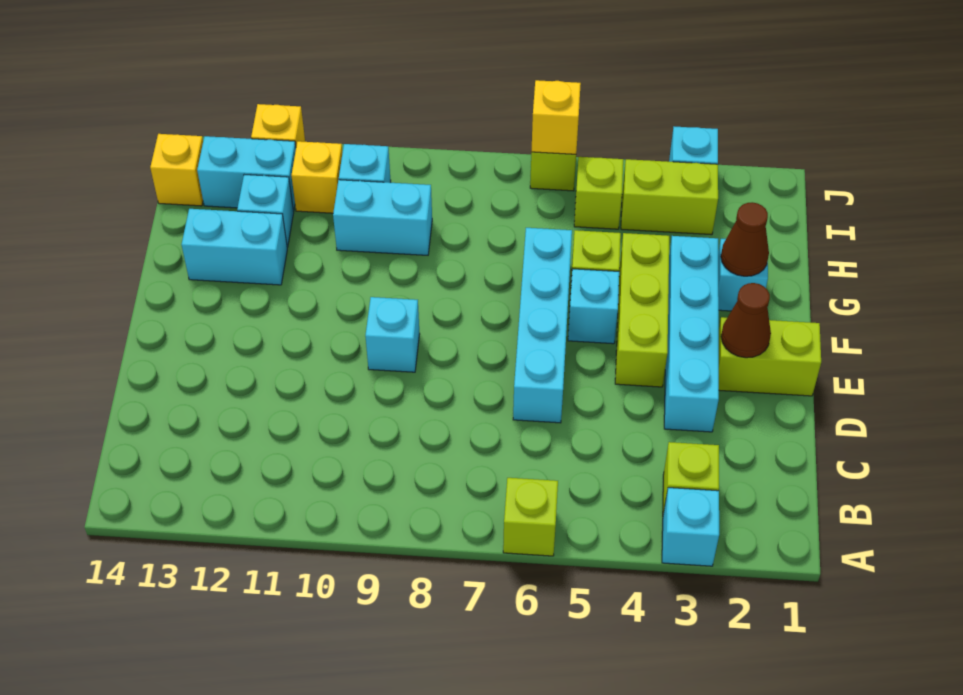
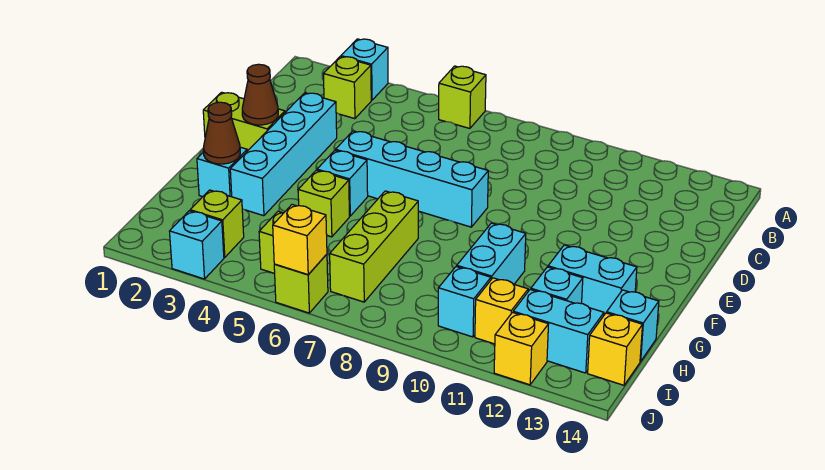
cyan 1x4 brick [513,228,572,423] -> cyan 1x4 brick turned to [336,131,488,227]
lime 1x3 brick [615,233,669,387] -> lime 1x3 brick moved to [330,191,418,302]
cyan 1x1 brick [365,297,420,372] -> cyan 1x1 brick moved to [607,290,659,361]
cyan 1x2 brick [333,180,432,255] -> cyan 1x2 brick turned to [457,223,526,284]
lime 1x2 brick [621,159,718,235] -> lime 1x1 brick [190,190,244,257]

